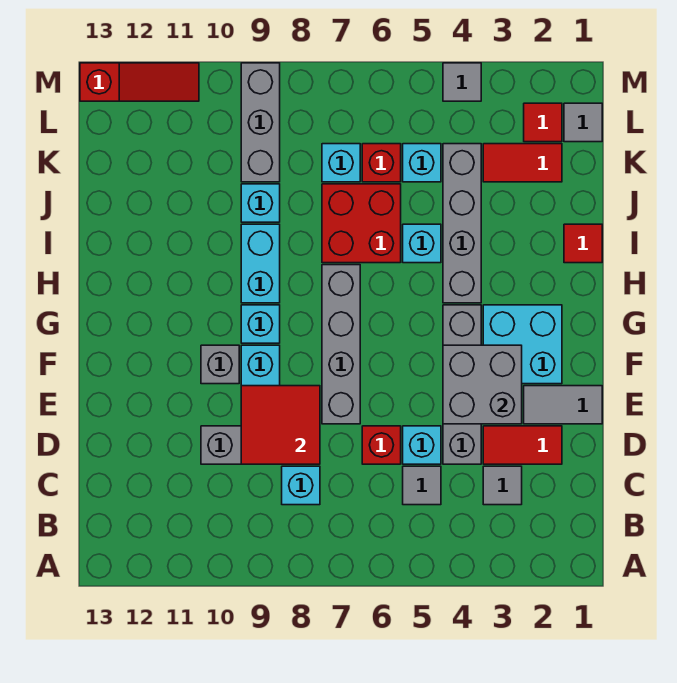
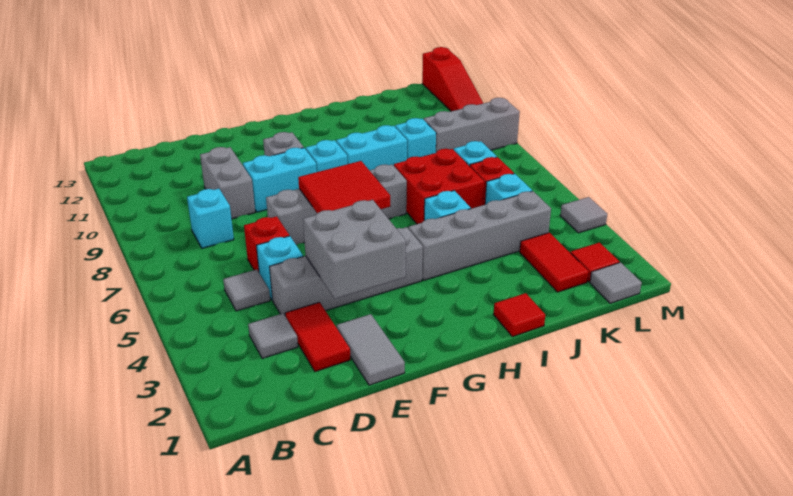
red 2x2 tile [241,386,320,464] -> red 2x2 tile moved to [298,161,390,213]
cyan 2x2 brick [483,305,562,384] -> none

